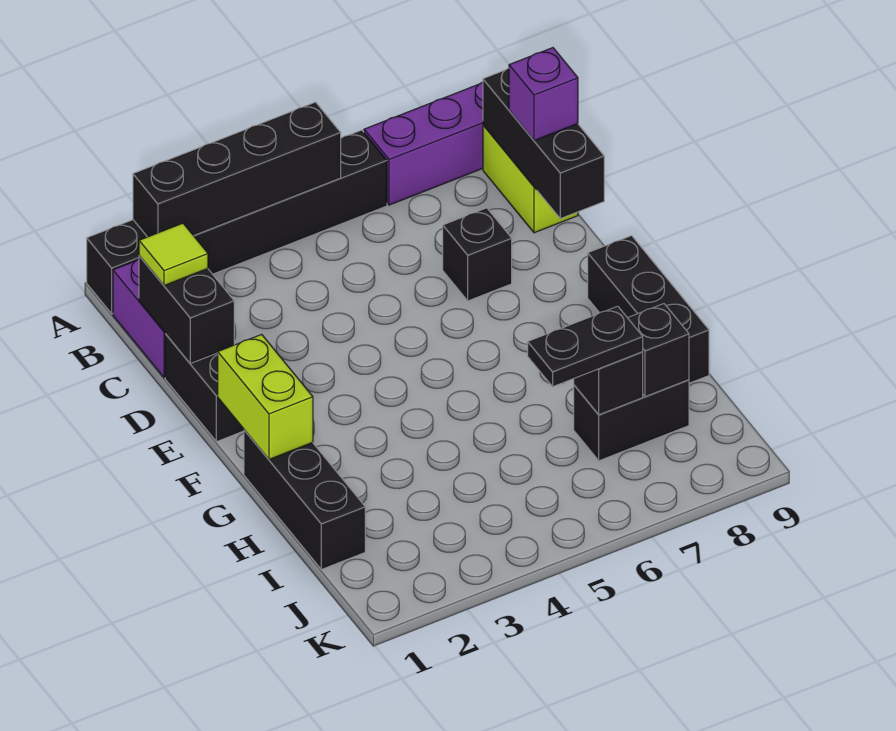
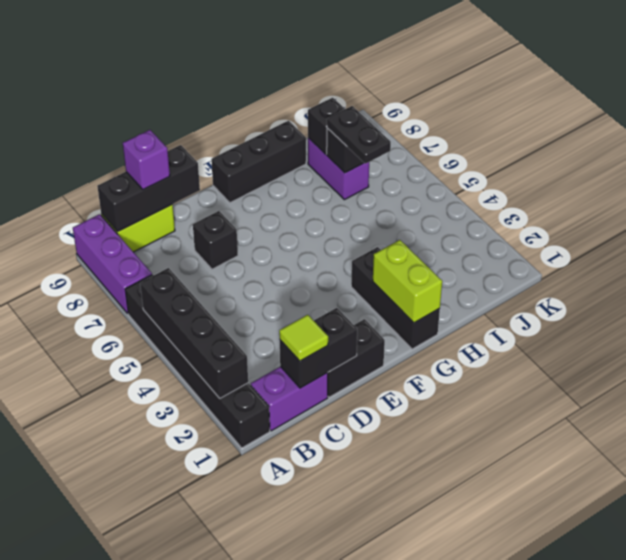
lime 1x2 brick [218,334,313,459] -> lime 1x2 brick turned to [373,240,442,323]
black 1x3 brick [244,430,365,569] -> black 1x3 brick turned to [351,247,440,349]
black 1x2 brick [574,380,689,461] -> purple 1x2 brick [308,138,369,200]

